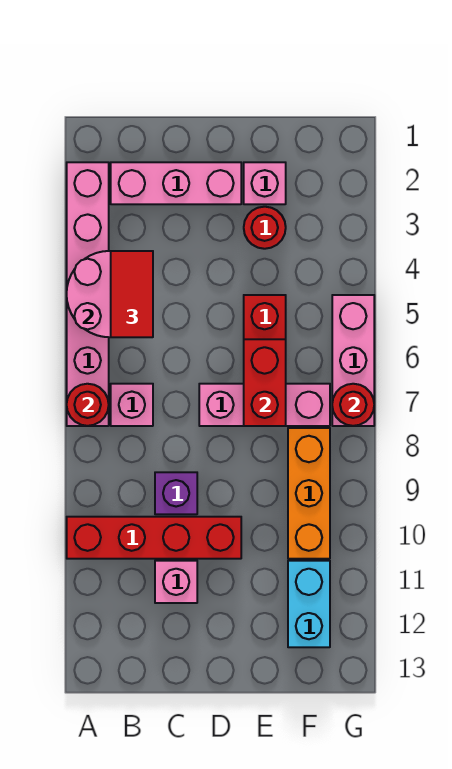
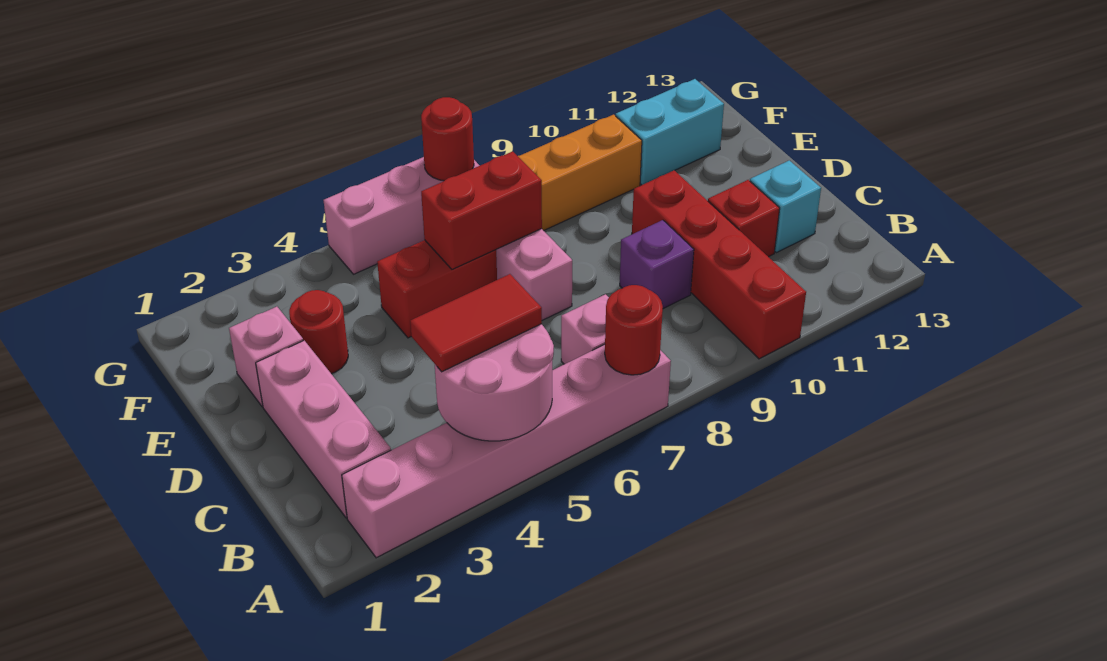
pink 1x1 brick [155,561,197,603] -> red 1x1 brick [708,180,780,257]
none -> cyan 1x1 brick [750,160,821,253]

